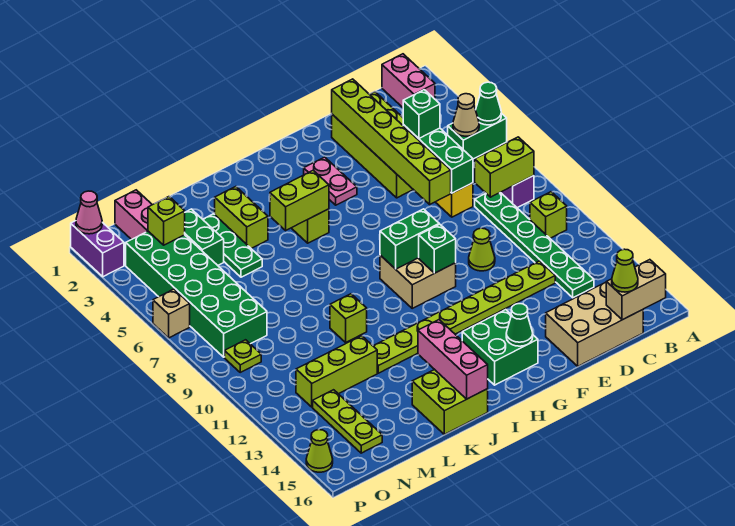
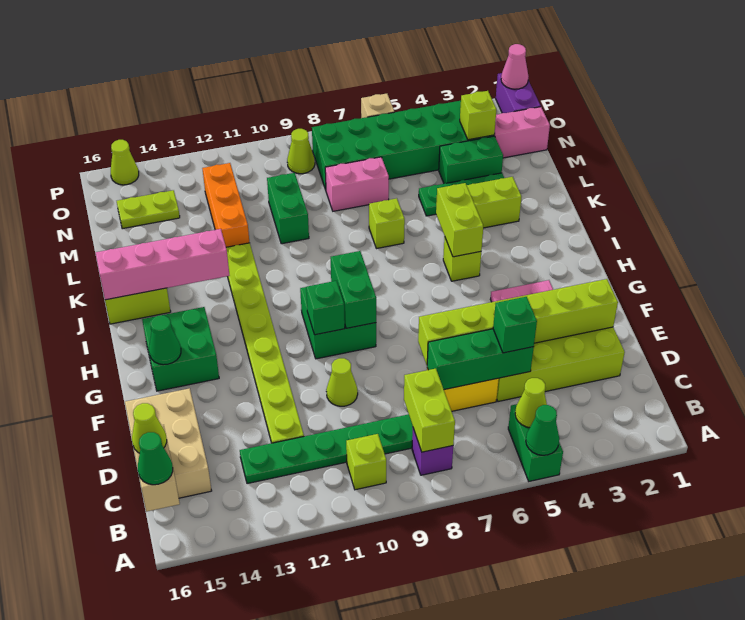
pink 1x2 brick [382,54,435,107] -> pink 1x2 brick moved to [325,157,389,211]
tan 1x1 cone [453,94,479,136] -> lime 1x1 cone [515,378,547,428]
none -> green 1x1 cone [137,432,173,485]
tan 2x2 brick [380,255,456,308] -> green 2x2 brick [300,287,376,359]
pink 1x3 brick [418,320,488,399] -> pink 1x4 brick [95,229,230,300]
lime 1x1 brick [330,294,367,342] -> lime 1x1 brick moved to [369,198,405,249]
none -> green 1x2 brick [267,173,309,244]
lime 1x3 brick [296,336,377,407] -> orange 1x3 brick [202,163,249,247]
lime 1x3 plate [313,390,382,453] -> lime 1x2 plate [117,190,180,229]
lime 1x1 plate [225,340,261,372] -> lime 1x1 cone [287,129,315,174]
purple 1x2 brick [71,221,124,277] -> purple 1x2 brick turned to [496,73,541,113]

